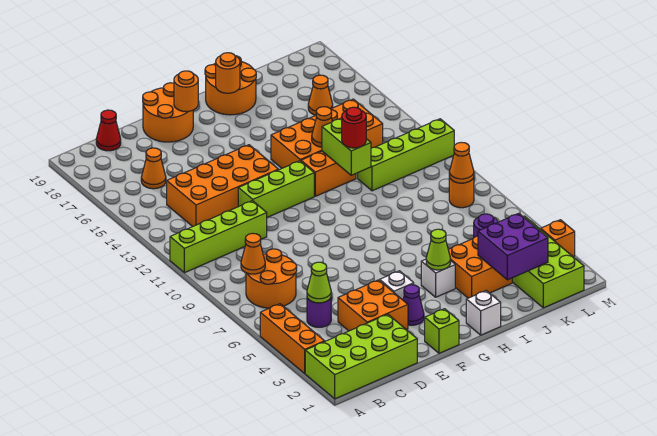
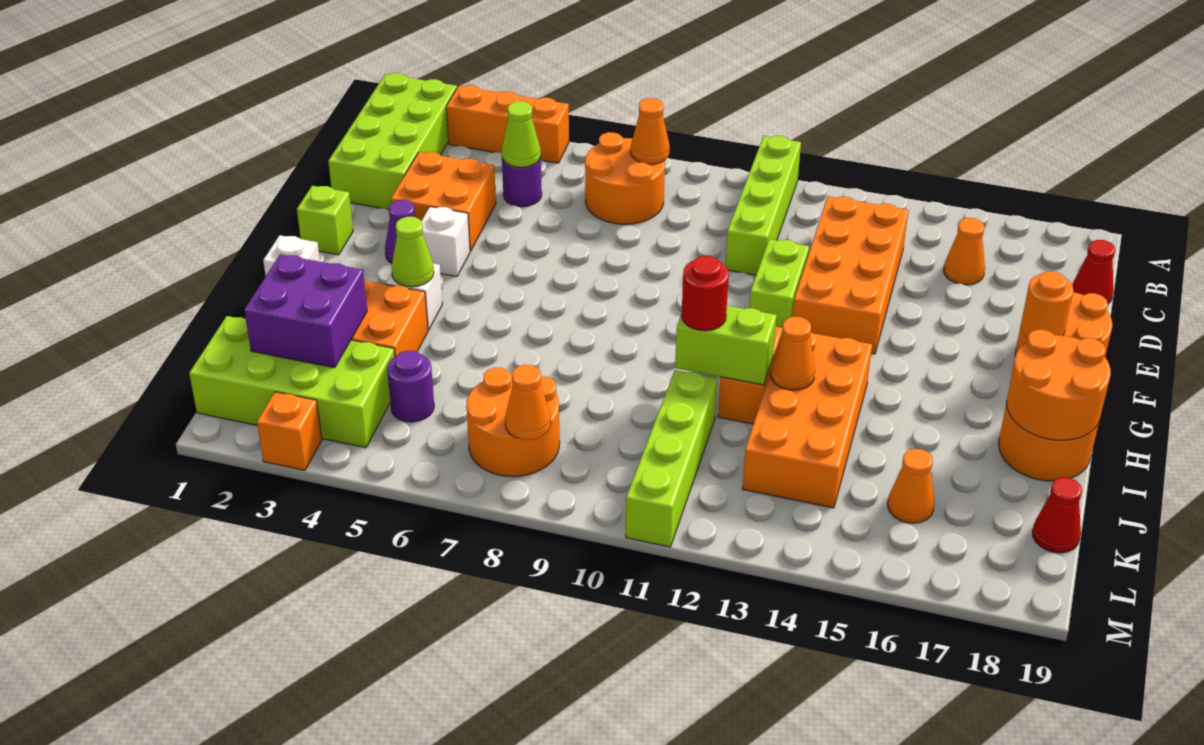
lime 1x3 brick [238,161,314,217] -> lime 1x2 brick [750,239,809,335]
orange 1x1 round brick [216,53,240,93] -> orange 2x2 round brick [1007,330,1111,440]
none -> red 1x1 cone [1033,478,1082,553]
orange 1x1 round brick [449,177,474,208] -> orange 2x2 round brick [466,368,560,477]

